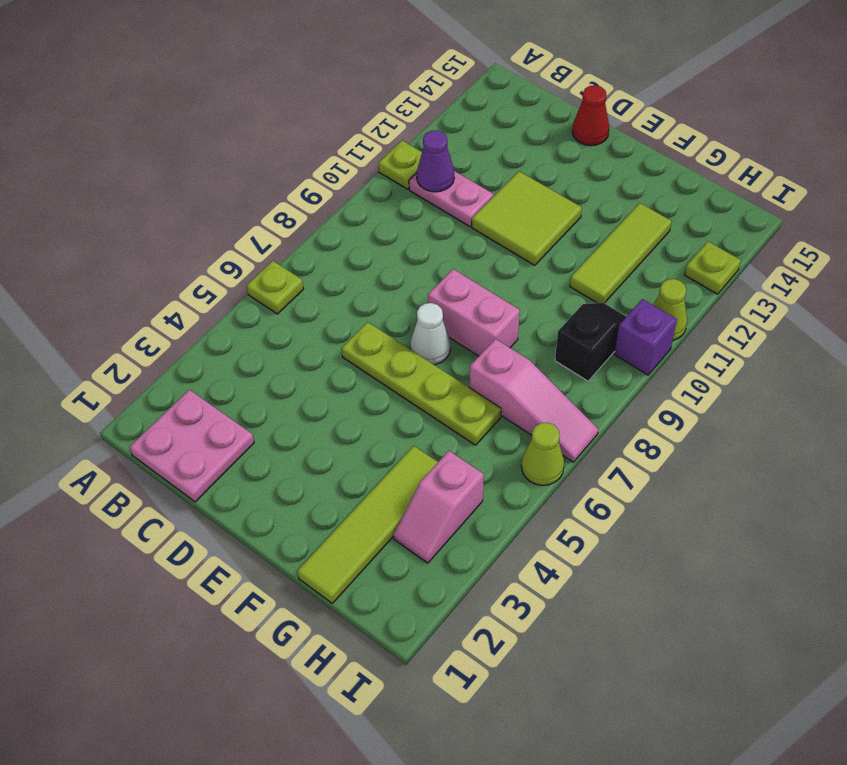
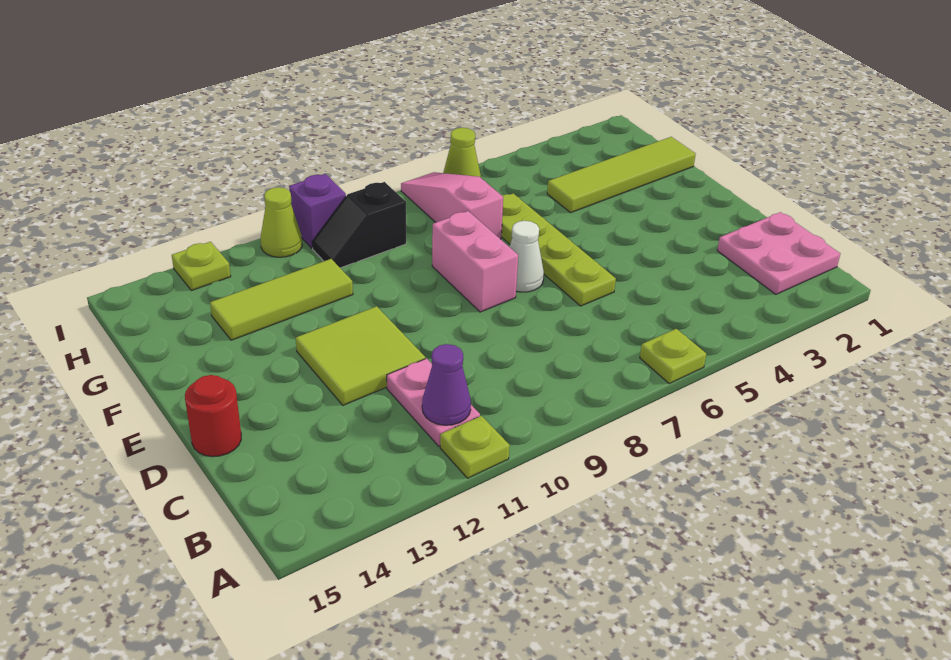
red 1x1 cone [572,85,609,146] -> red 1x1 round brick [185,375,241,457]
pink 1x2 slope [393,451,484,563] -> none

